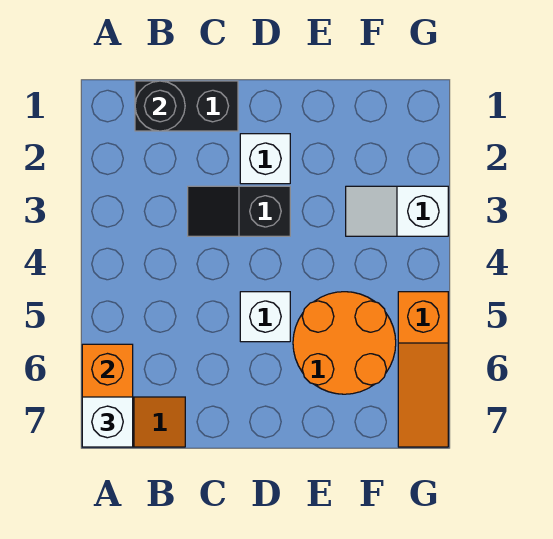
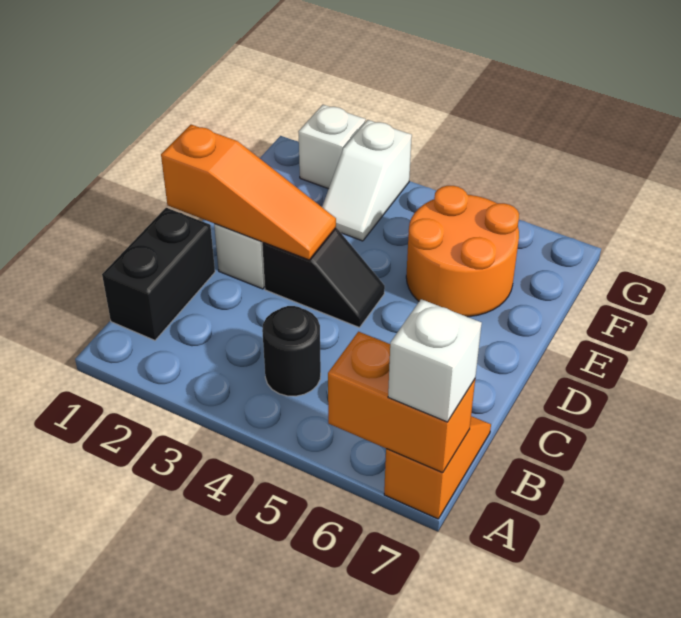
black 1x1 round brick [135,81,185,131] -> black 1x1 round brick moved to [262,306,321,396]
black 1x2 slope [188,186,290,236] -> black 1x2 slope turned to [262,228,385,328]
white 1x1 brick [240,292,290,342] -> white 1x1 brick moved to [298,105,366,189]
orange 1x3 slope [398,292,448,447] -> orange 1x3 slope moved to [161,125,336,260]

